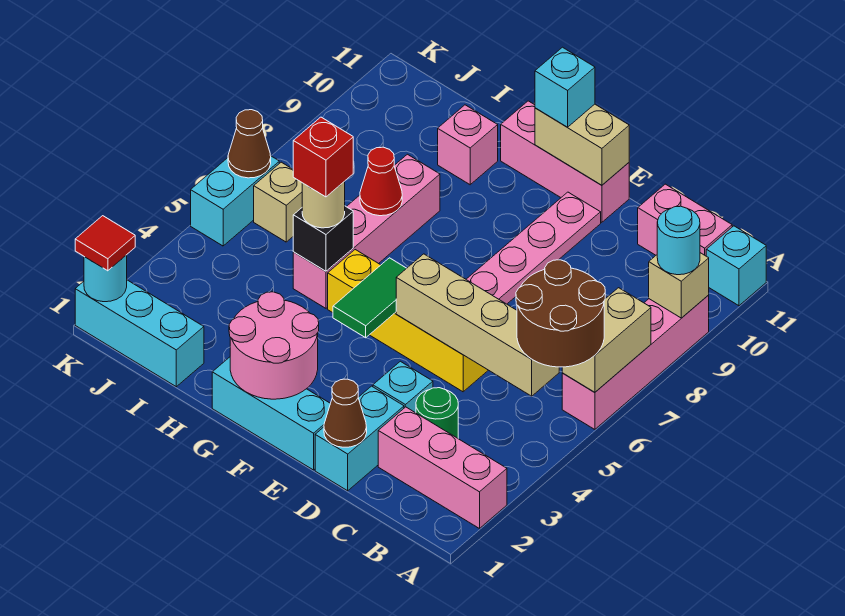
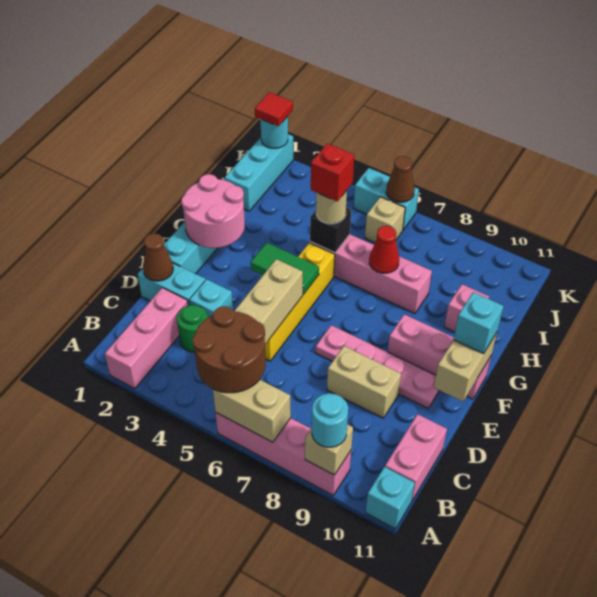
none -> tan 1x2 brick [327,346,401,418]
pink 1x3 brick [501,101,629,222] -> pink 1x3 brick turned to [388,314,491,399]

